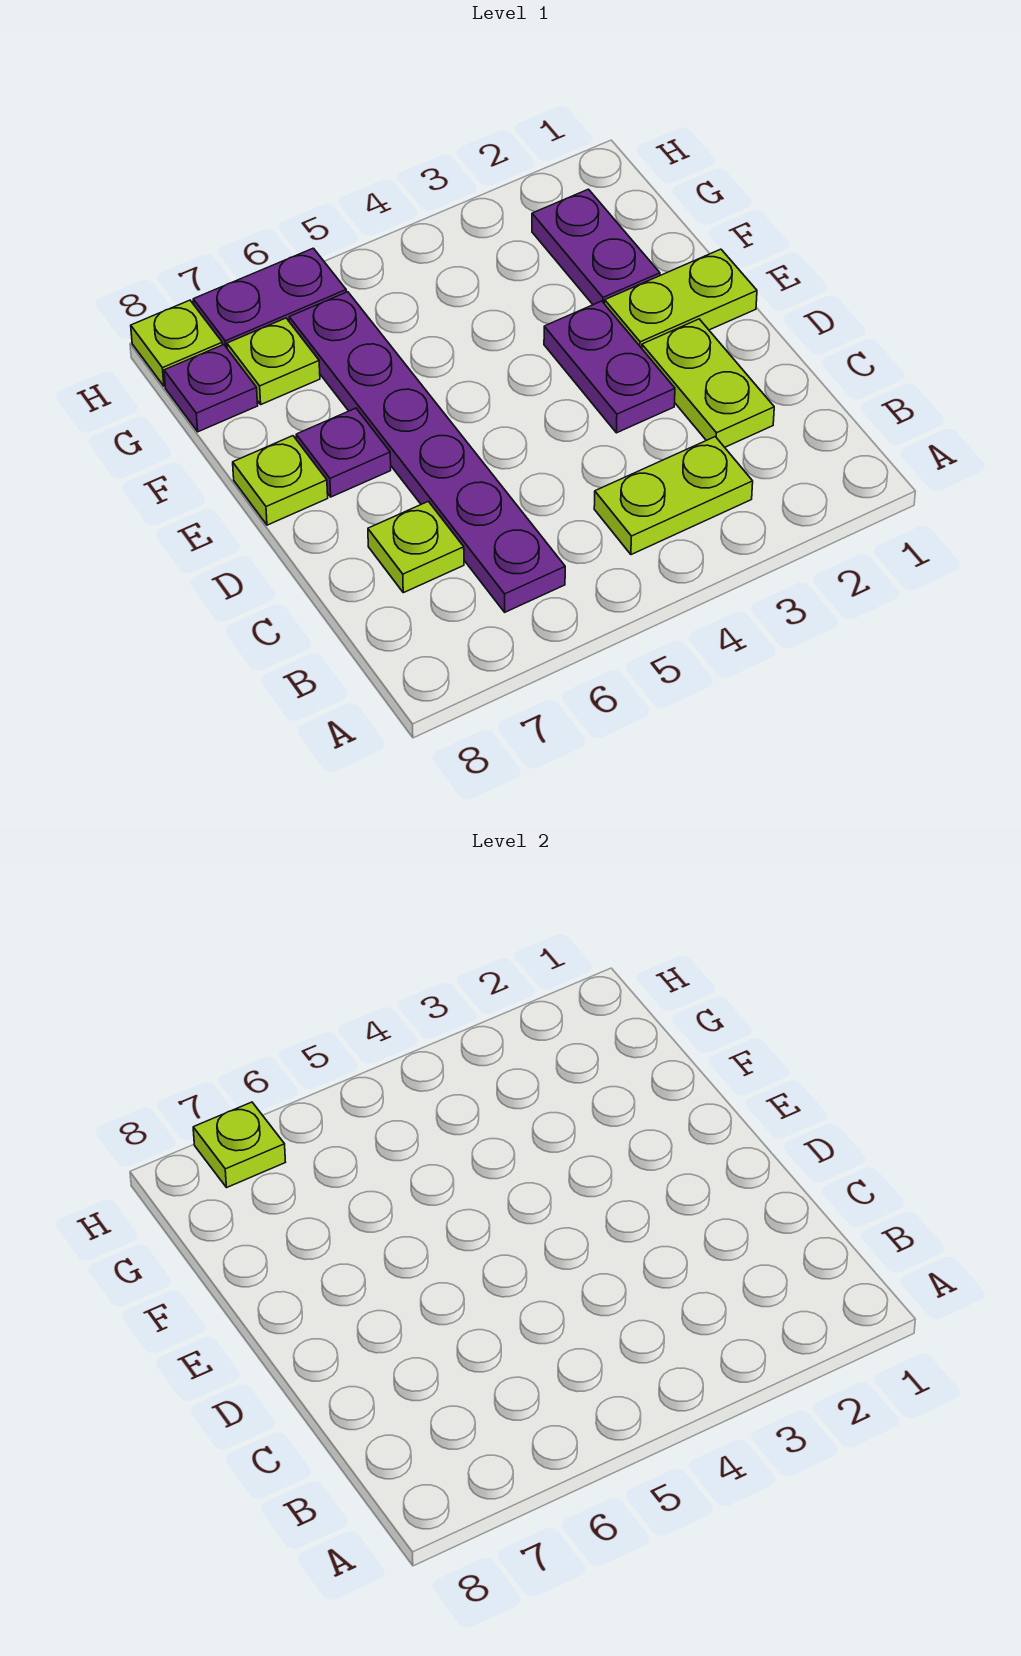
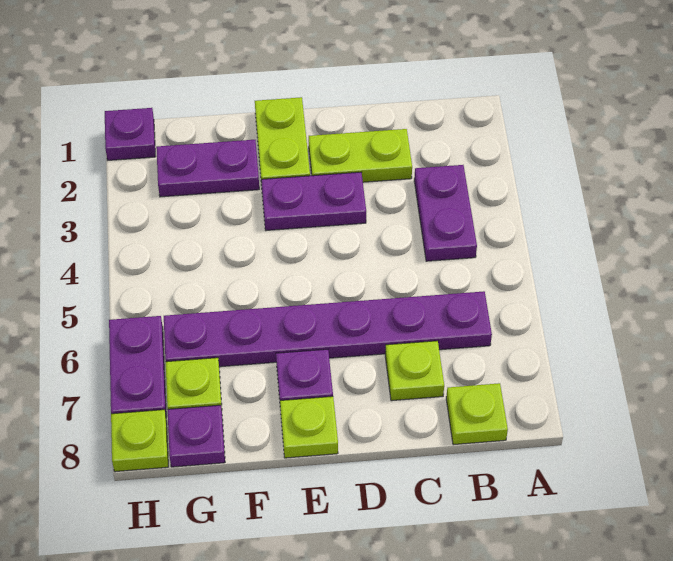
lime 1x2 plate [594,437,753,555] -> purple 1x2 plate [414,165,477,261]
none -> purple 1x1 plate [105,108,155,160]
lime 1x1 plate [193,1102,285,1188] -> lime 1x1 plate moved to [446,383,508,445]

